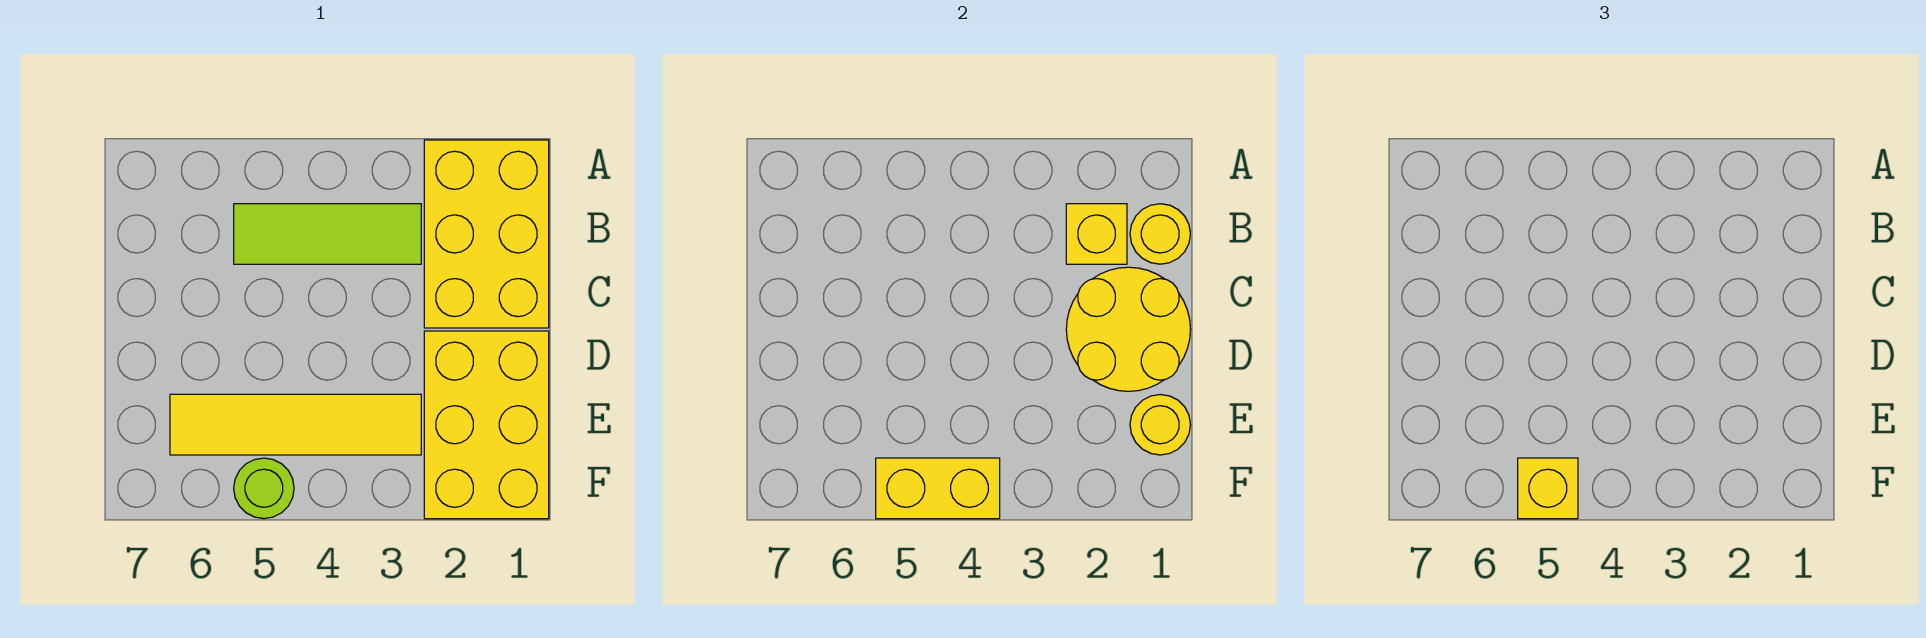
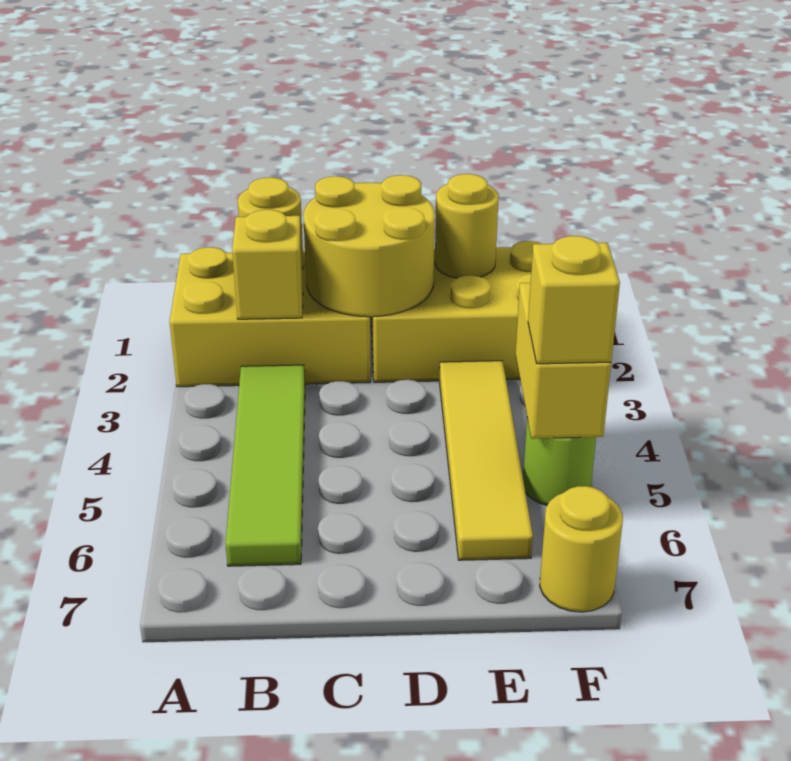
lime 1x3 tile [234,204,421,264] -> lime 1x4 tile [226,365,305,566]
none -> yellow 1x1 round brick [540,486,623,612]

